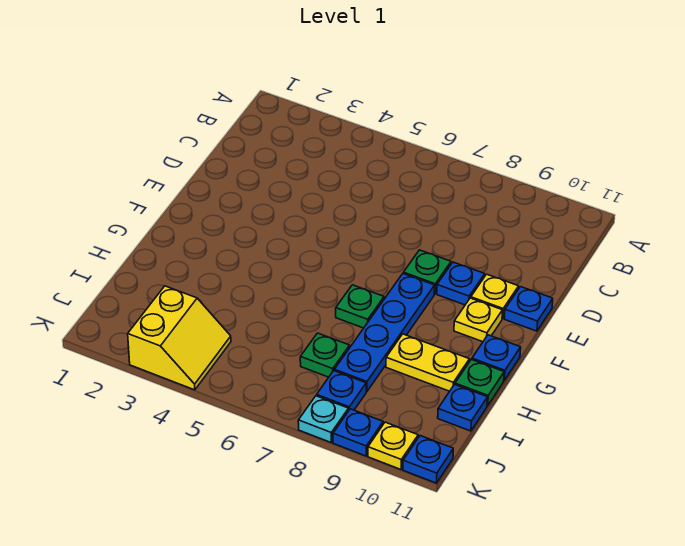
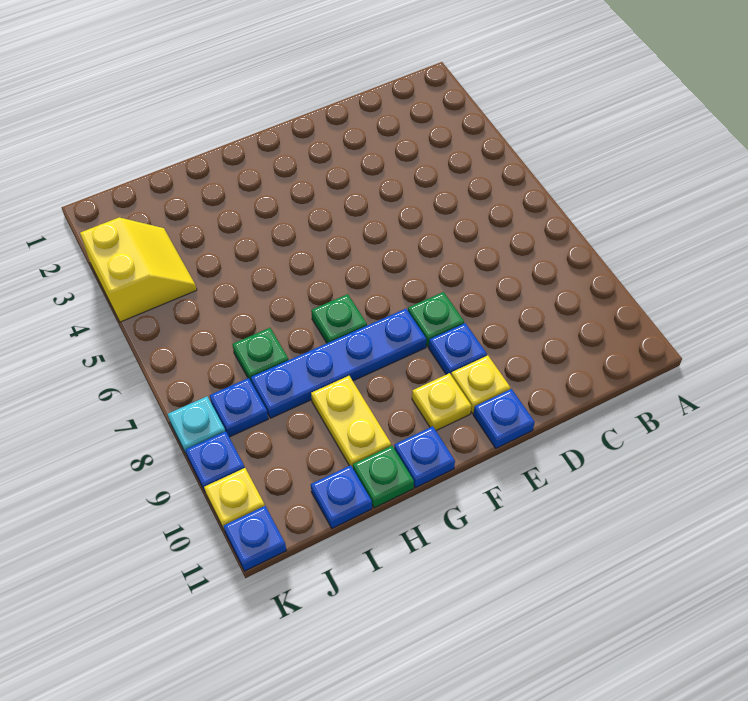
yellow 2x2 slope [128,286,231,390] -> yellow 2x2 slope turned to [80,218,197,322]

